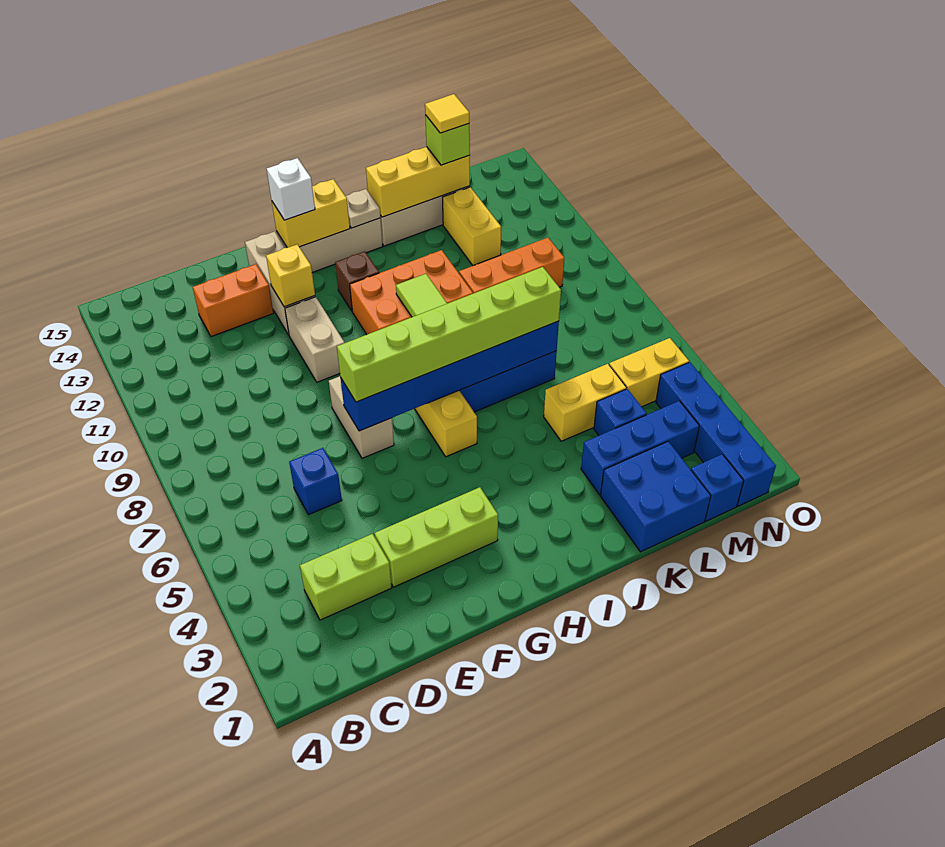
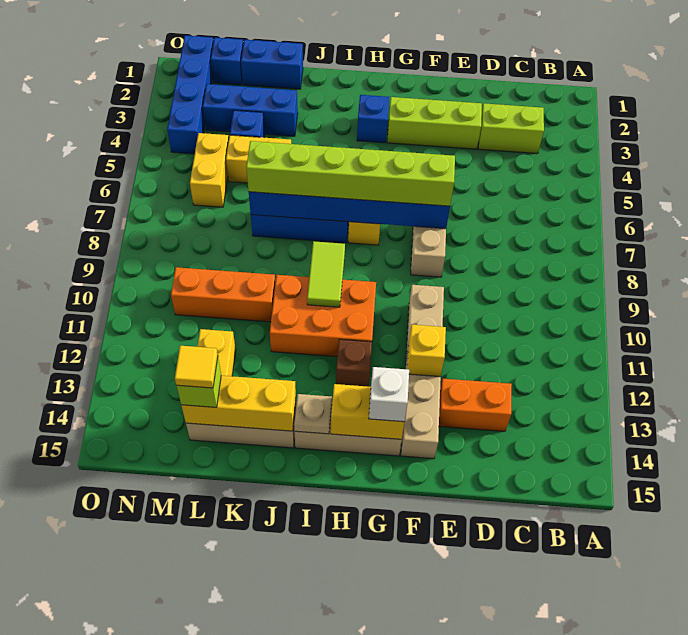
blue 1x1 brick [289,448,342,515] -> blue 1x1 brick moved to [357,95,389,143]
blue 2x2 brick [601,441,711,552] -> blue 1x2 brick [241,40,303,89]
yellow 1x2 brick [609,338,689,407] -> yellow 1x2 brick turned to [190,133,229,207]

